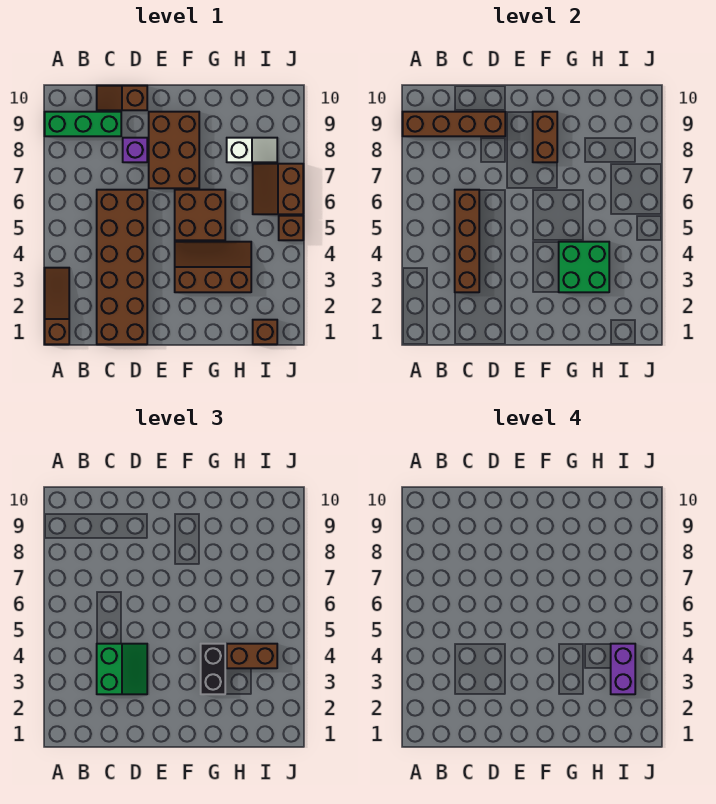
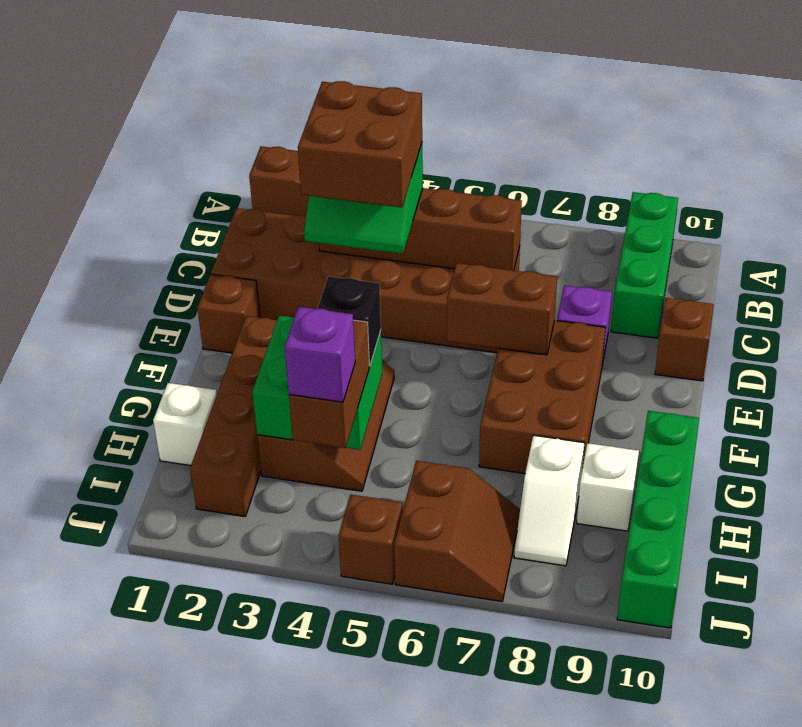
brown 1x4 brick [403,112,505,136] -> brown 1x4 brick moved to [190,316,277,516]
brown 2x3 brick [149,112,199,188] -> brown 2x3 brick turned to [479,320,606,474]
brown 2x2 brick [175,190,225,240] -> brown 2x2 brick moved to [298,81,422,207]
brown 1x2 brick [533,112,557,162] -> brown 1x2 brick moved to [447,263,557,355]
black 1x2 brick [201,644,225,694] -> black 1x1 brick [317,276,381,366]
none -> green 1x4 brick [617,411,699,628]
none -> white 1x1 brick [153,383,217,466]
none -> white 1x1 brick [577,443,639,531]
brown 1x1 brick [253,320,277,344] -> brown 1x1 brick moved to [197,274,260,353]
purple 1x2 brick [611,644,635,694] -> purple 1x1 brick [285,307,355,402]
brown 2x2 slope [253,164,303,214] -> brown 2x2 slope turned to [394,461,520,602]

